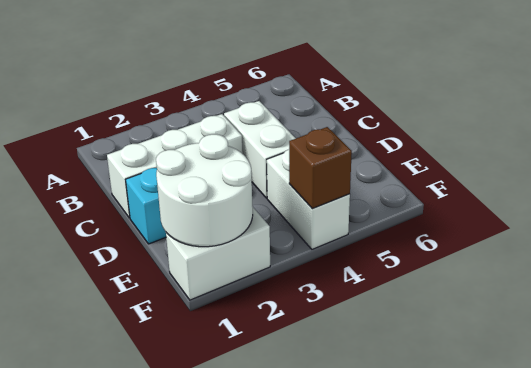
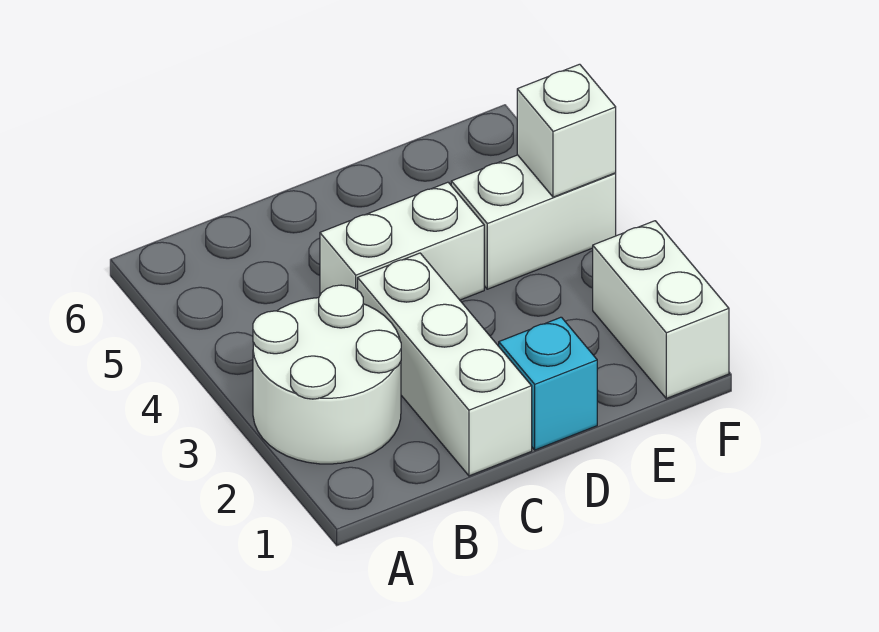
white 2x2 round brick [156,134,253,247] -> white 2x2 round brick moved to [253,285,401,464]
brown 1x1 brick [289,127,352,209] -> white 1x1 brick [517,64,616,197]

